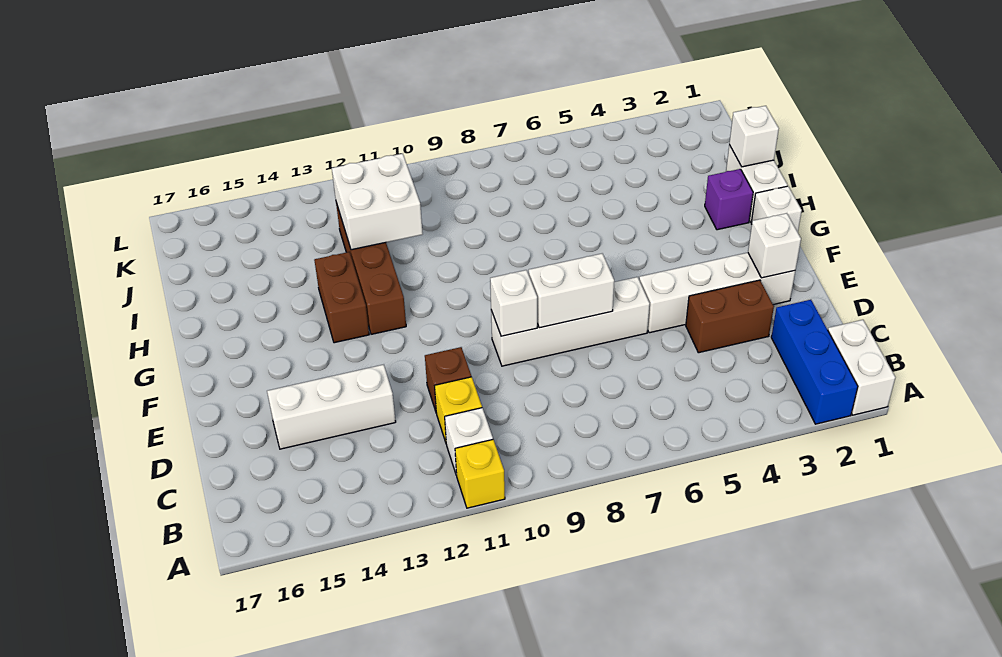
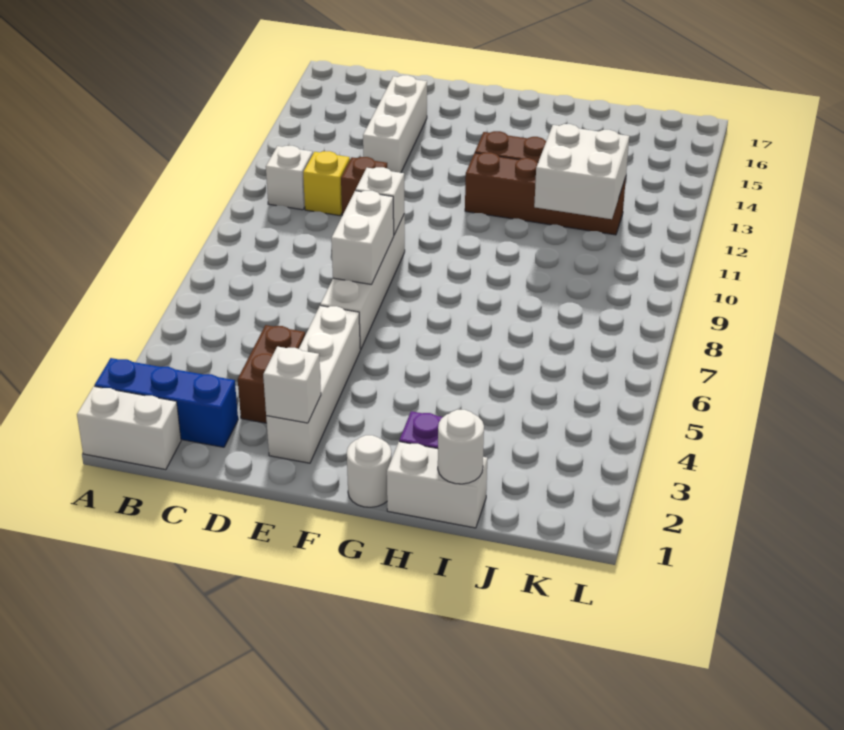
yellow 1x1 brick [455,440,505,508] -> none
white 1x1 brick [751,186,802,232] -> white 1x1 round brick [347,435,392,507]
white 1x1 brick [729,106,779,167] -> white 1x1 round brick [438,410,484,484]

